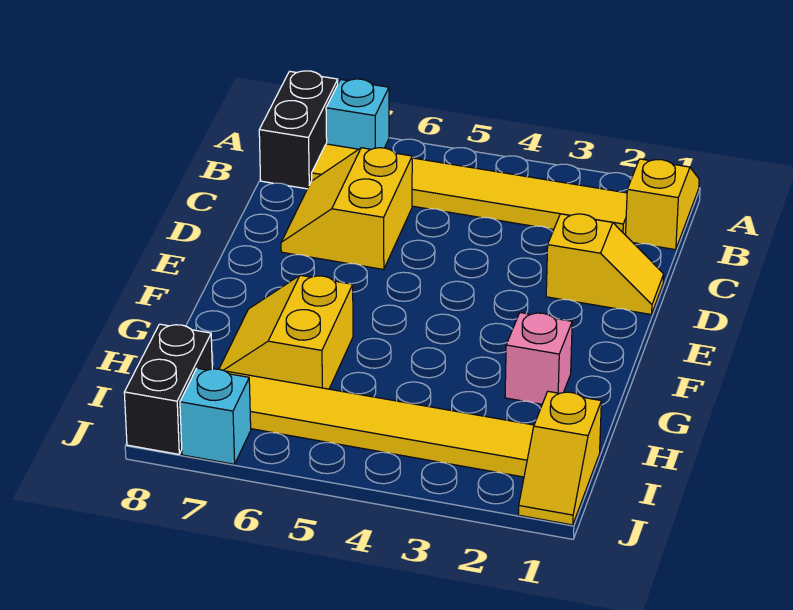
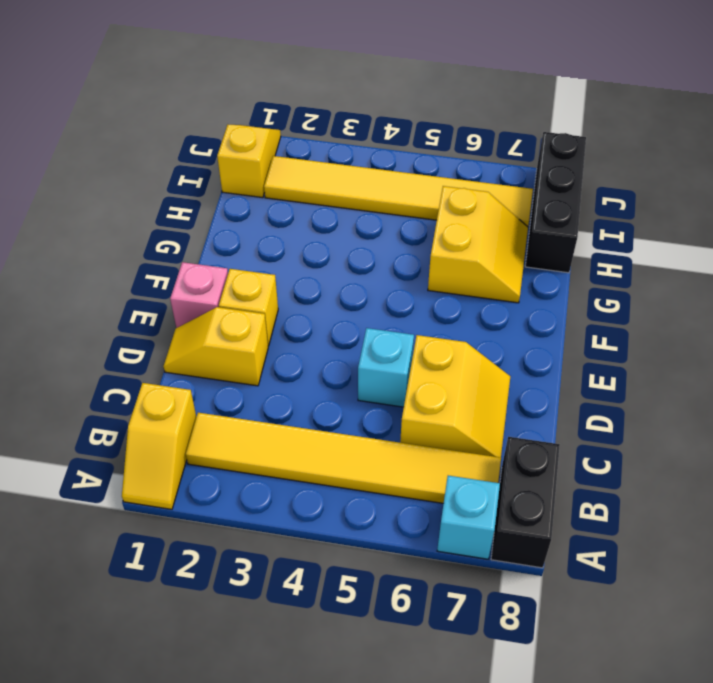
none -> yellow 1x1 brick [219,269,278,346]
pink 1x1 brick [505,313,572,404] -> pink 1x1 brick moved to [170,262,228,328]
black 1x2 brick [124,324,212,454] -> black 1x3 brick [525,132,586,273]
cyan 1x1 brick [180,368,251,464] -> cyan 1x1 brick moved to [358,328,414,407]

